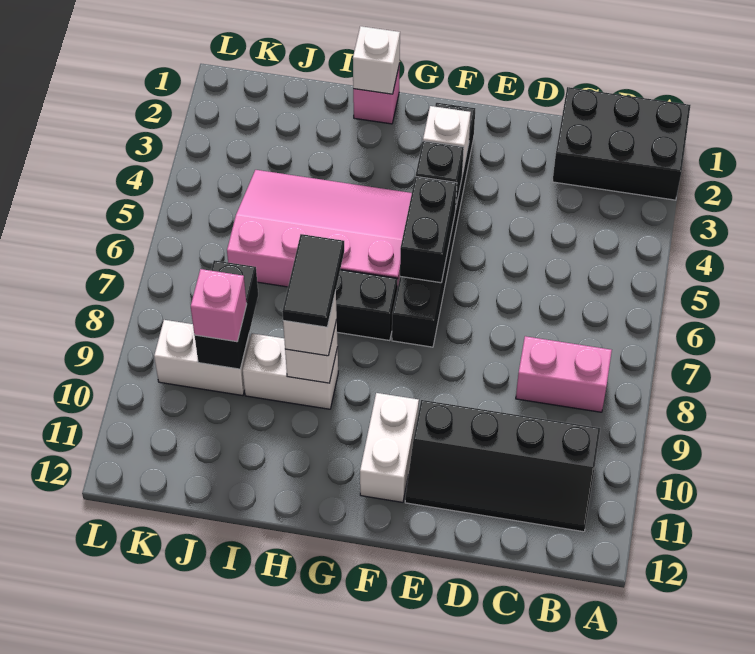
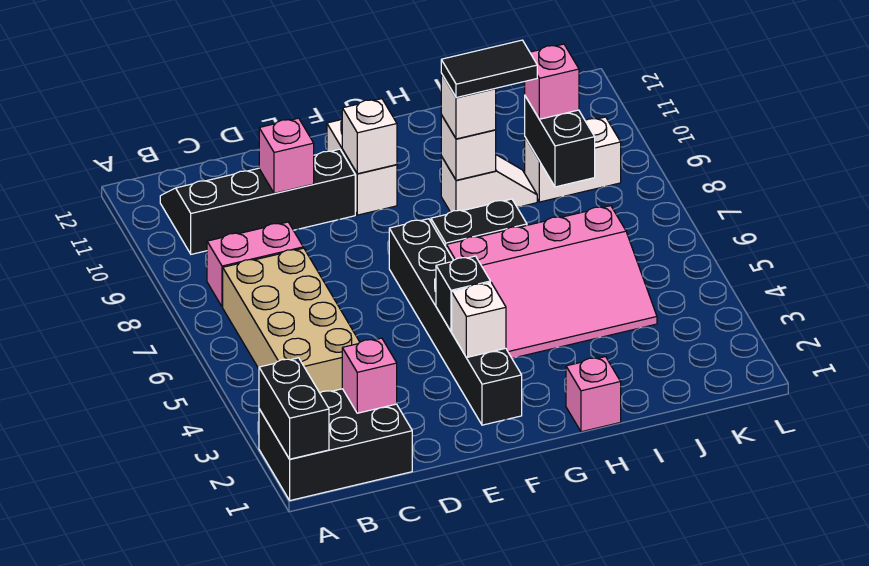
none -> tan 2x4 brick [223,248,359,393]
none -> pink 1x1 brick [342,338,397,413]
none -> pink 1x1 brick [259,118,314,193]
black 1x2 brick [400,176,457,283] -> black 1x2 brick moved to [259,358,329,459]
white 1x1 brick [353,26,400,94] -> white 1x1 brick moved to [342,99,397,174]
black 1x2 tile [282,234,344,327] -> black 1x2 tile turned to [441,40,537,98]
white 1x2 brick [243,333,338,409] -> white 1x2 slope [441,155,537,212]

